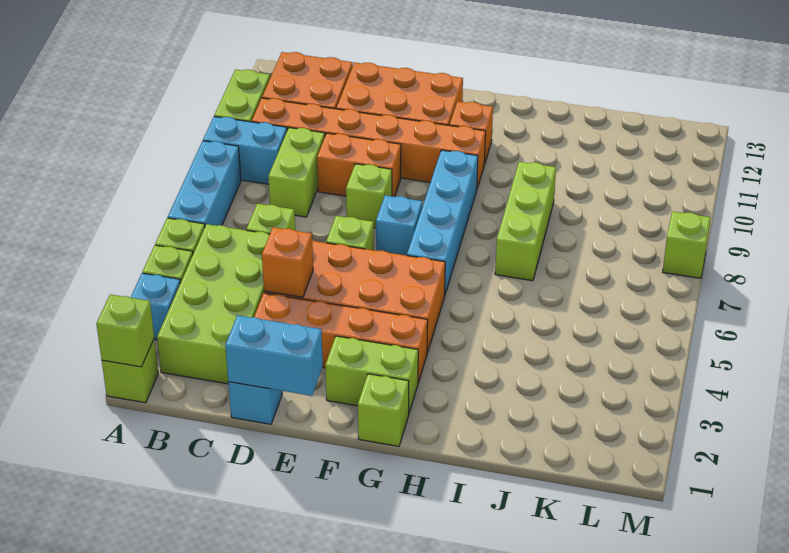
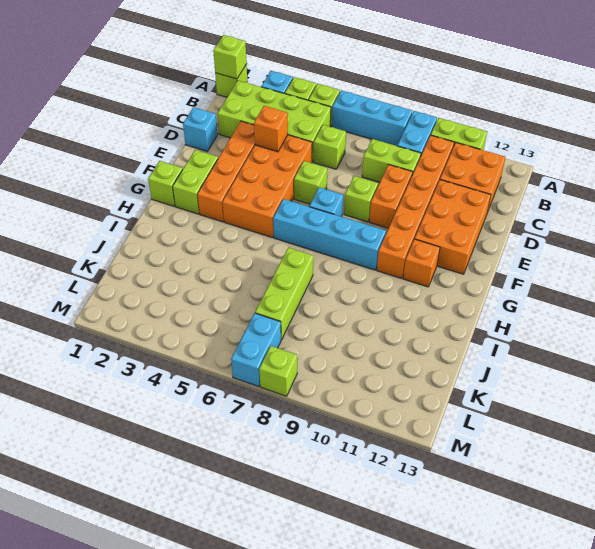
cyan 1x2 brick [225,315,323,396] -> cyan 1x2 brick moved to [231,313,281,387]
lime 1x3 brick [495,162,556,281] -> lime 1x3 brick turned to [255,248,313,340]

